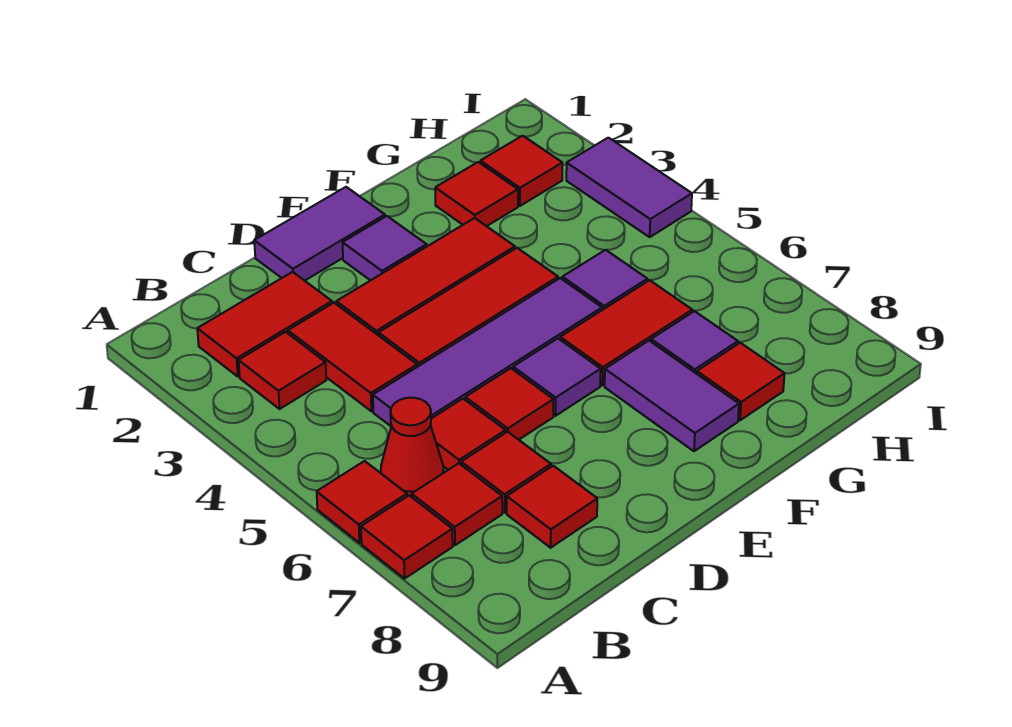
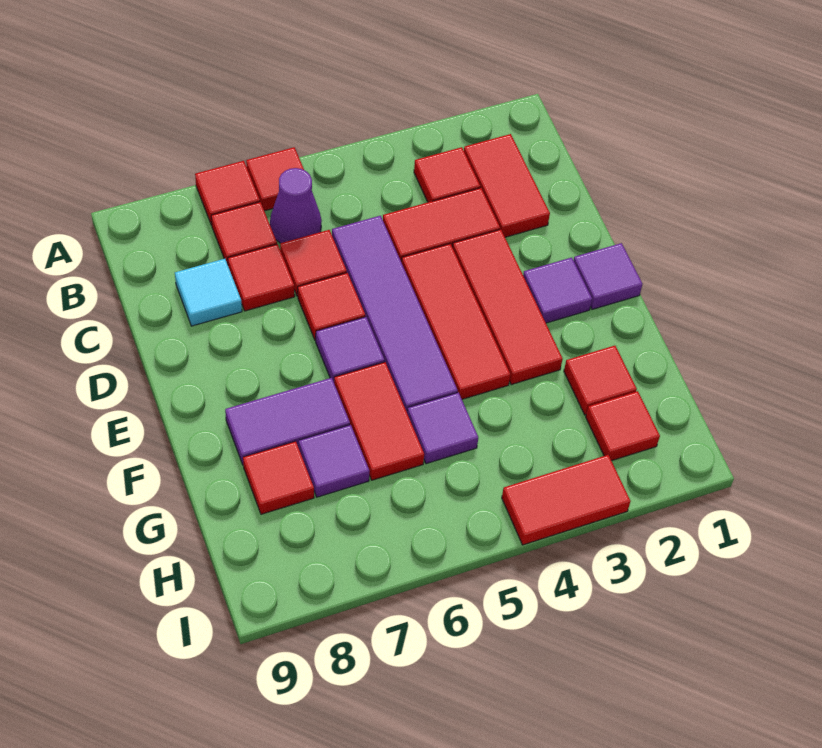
red 1x1 cone [381,398,444,497] -> purple 1x1 cone [270,168,322,243]
red 1x1 tile [507,466,597,548] -> cyan 1x1 tile [175,259,242,326]
purple 1x2 tile [254,187,385,281] -> purple 1x1 tile [574,243,642,309]
purple 1x2 tile [566,138,692,237] -> red 1x2 tile [502,455,630,545]

